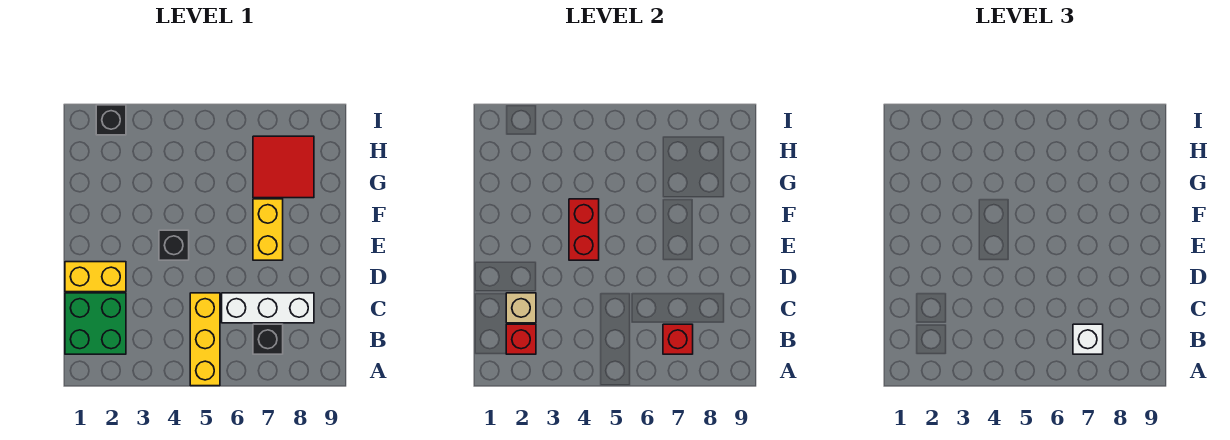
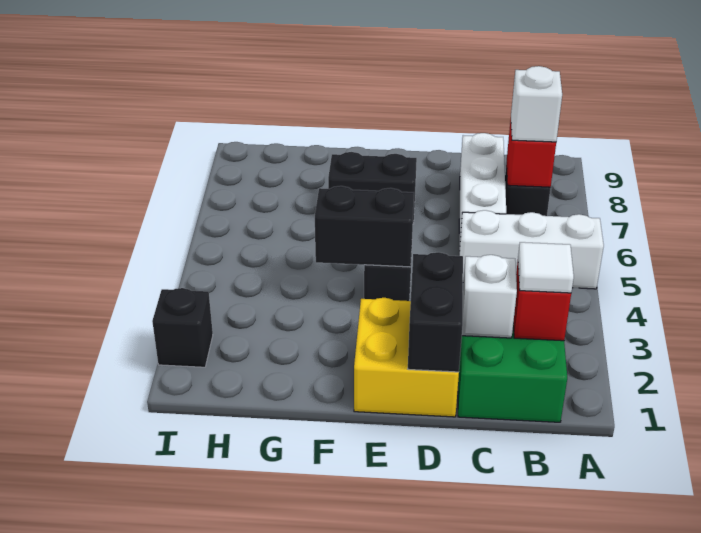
yellow 1x3 brick [190,293,220,386] -> white 1x3 brick [459,210,604,289]
none -> white 1x1 tile [518,242,574,293]
tan 1x1 brick [506,293,536,323] -> white 1x1 brick [462,255,517,338]
yellow 1x2 brick [65,262,126,292] -> yellow 2x2 brick [354,298,459,417]
none -> black 1x2 brick [408,252,463,372]
red 1x2 brick [569,199,599,260] -> black 1x2 brick [315,186,414,267]
yellow 1x2 brick [253,199,283,260] -> black 1x2 brick [328,152,417,224]
red 2x2 tile [253,136,314,198] -> none

